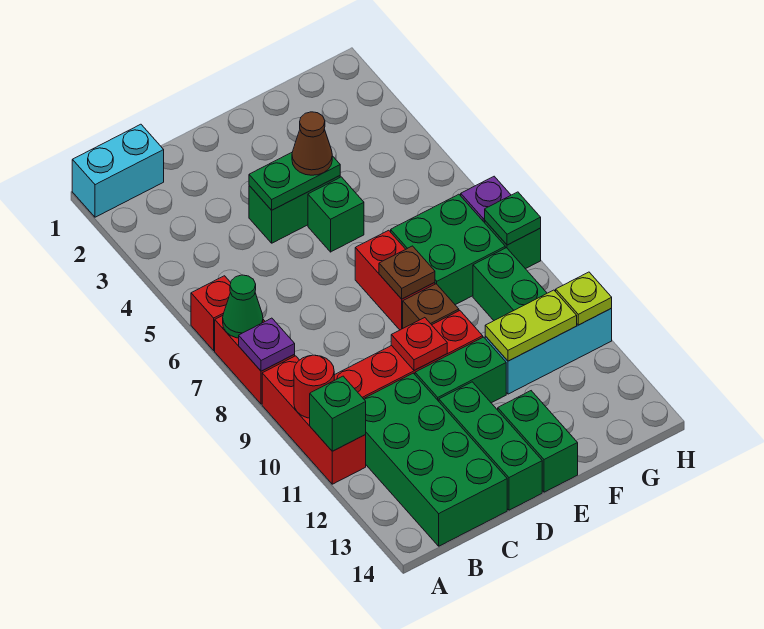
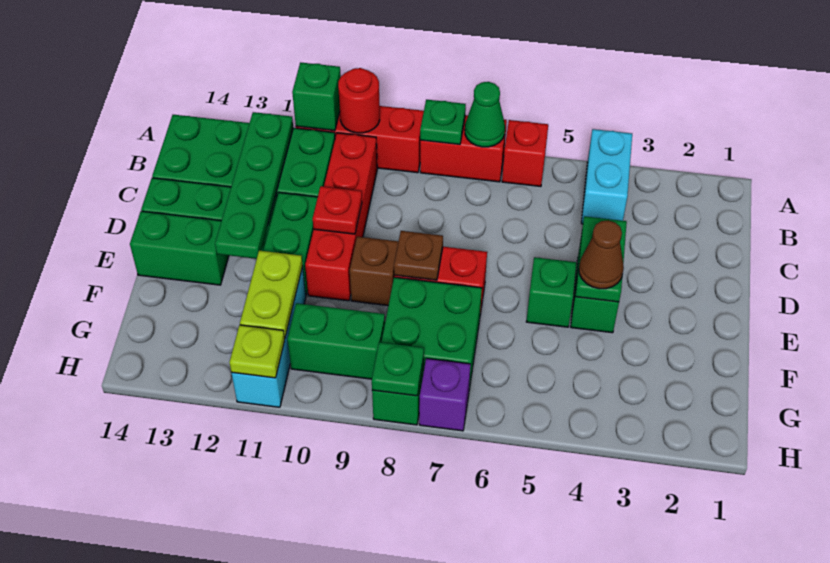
cyan 1x2 brick [72,124,164,217] -> cyan 1x2 brick moved to [581,129,632,224]
purple 1x1 plate [239,318,295,371] -> green 1x1 plate [420,100,466,144]
none -> green 1x4 plate [215,112,293,259]

